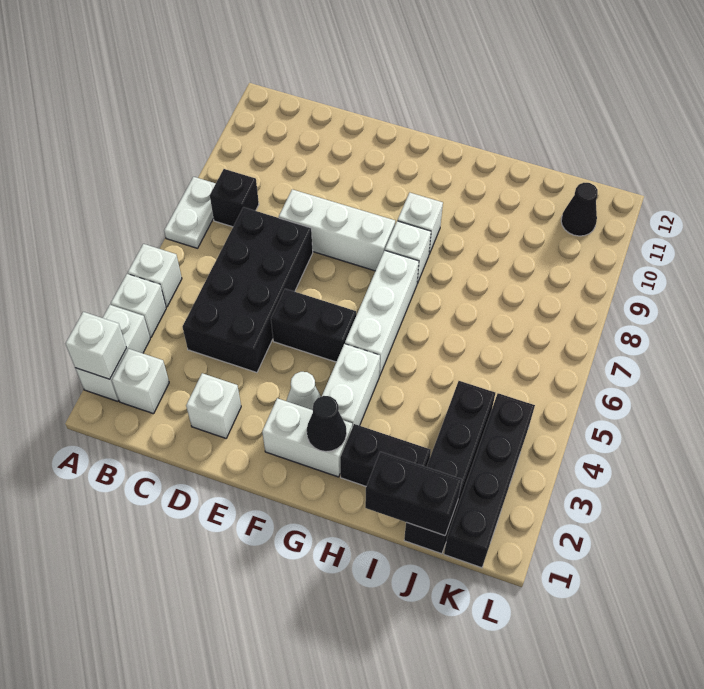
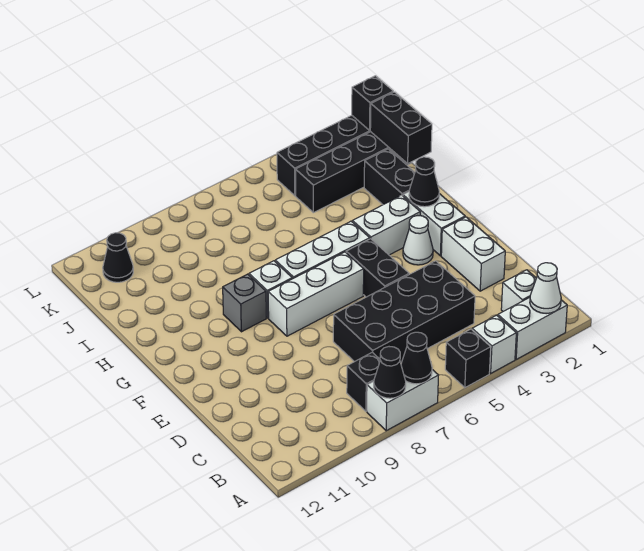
white 1x1 brick [65,312,126,379] -> white 1x1 cone [530,263,561,314]
white 1x1 brick [128,244,182,307] -> black 1x1 brick [445,329,491,388]
white 1x2 plate [164,177,216,248] -> white 1x2 brick [367,370,439,431]
none -> black 1x1 cone [401,332,432,384]
none -> black 1x1 cone [374,347,406,398]
white 1x1 brick [186,373,241,438] -> white 1x2 brick [441,217,505,291]
white 1x3 brick [279,189,395,271] -> white 1x3 brick turned to [268,252,364,336]
white 1x1 brick [398,193,443,254] -> grey 1x1 brick [223,274,266,332]
none -> black 1x1 brick [352,76,393,131]

